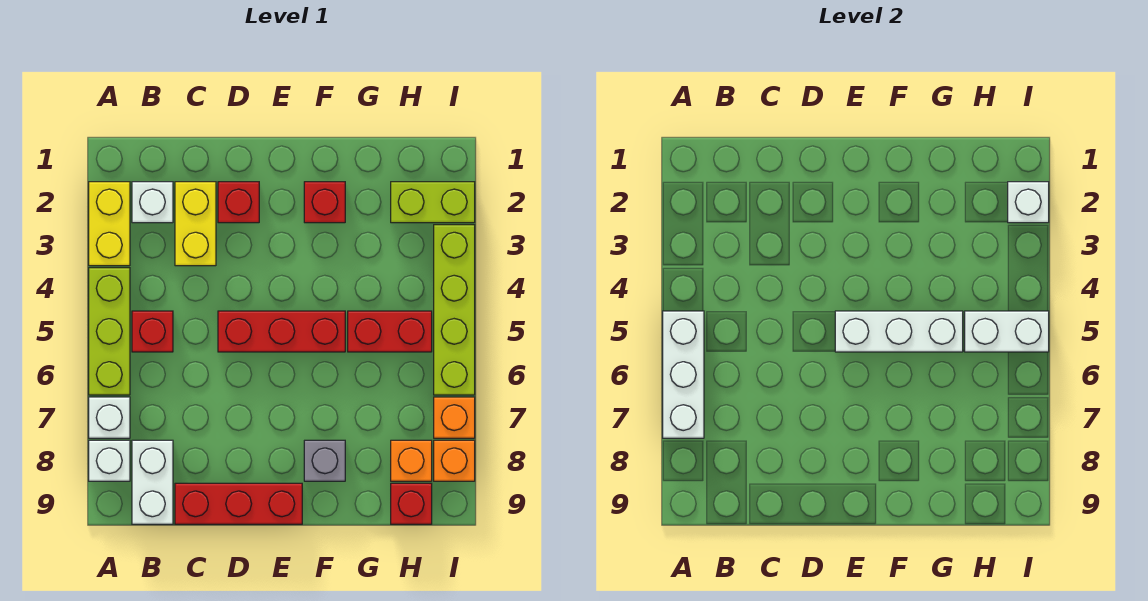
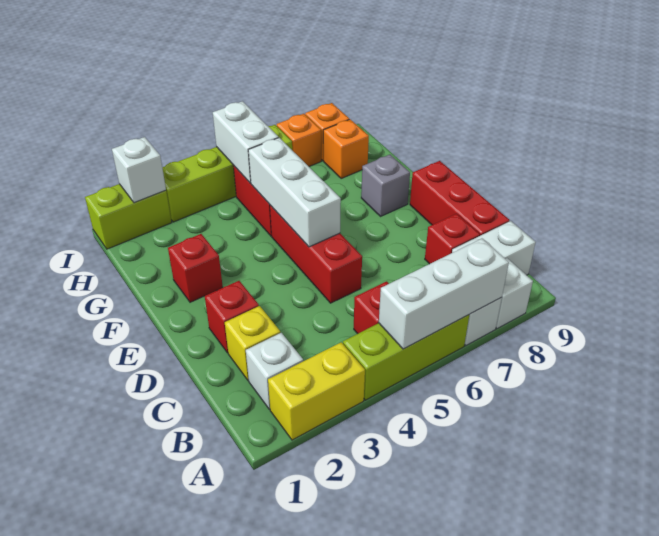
yellow 1x2 brick [175,182,216,266] -> yellow 1x1 brick [225,306,280,380]
lime 1x2 brick [391,182,475,223] -> lime 1x2 brick turned to [85,184,172,249]
red 1x1 brick [391,483,432,524] -> red 1x1 brick moved to [425,214,480,264]

